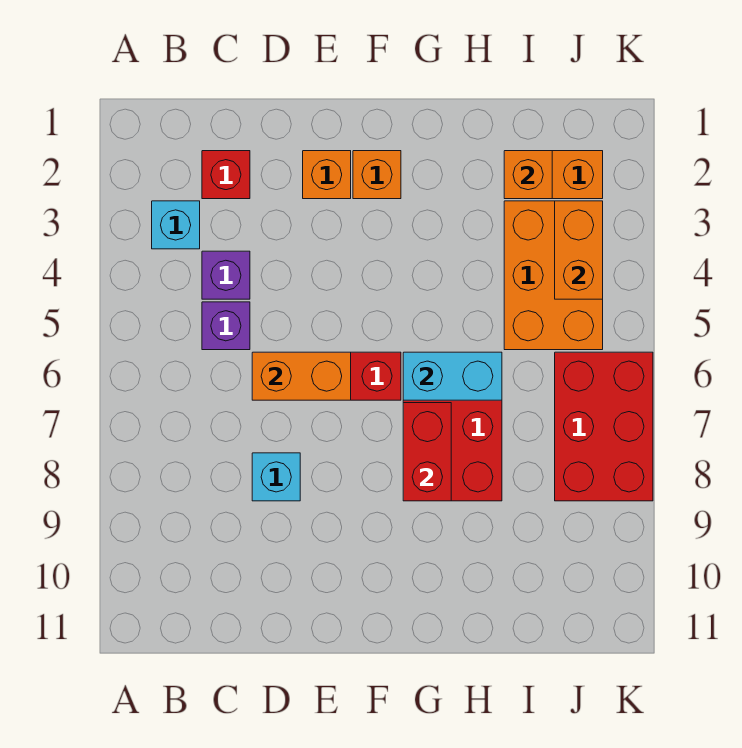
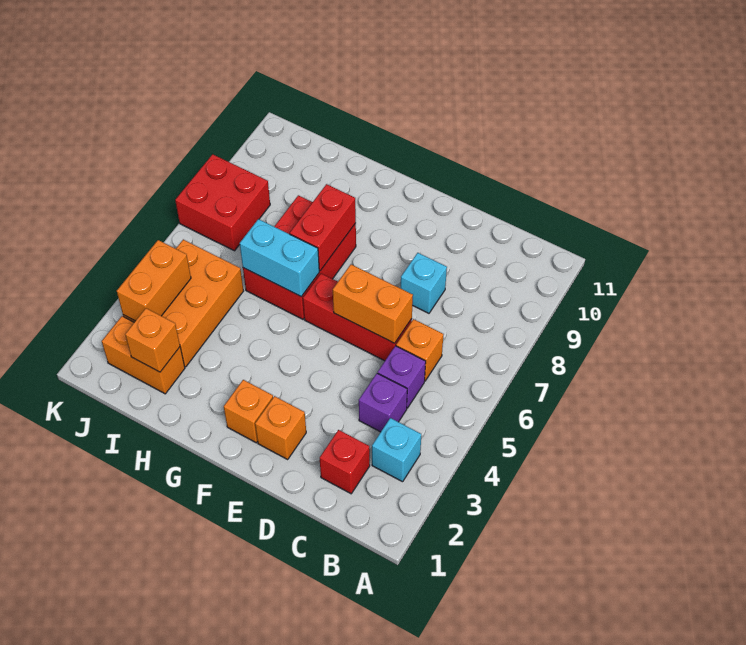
none -> orange 1x1 brick [396,319,444,381]
red 2x3 brick [555,352,653,501] -> red 2x2 brick [175,154,270,251]

